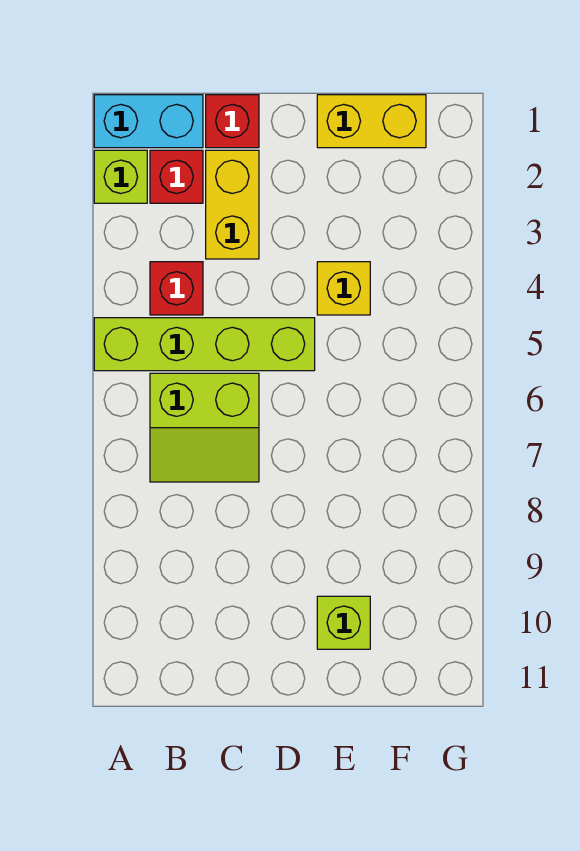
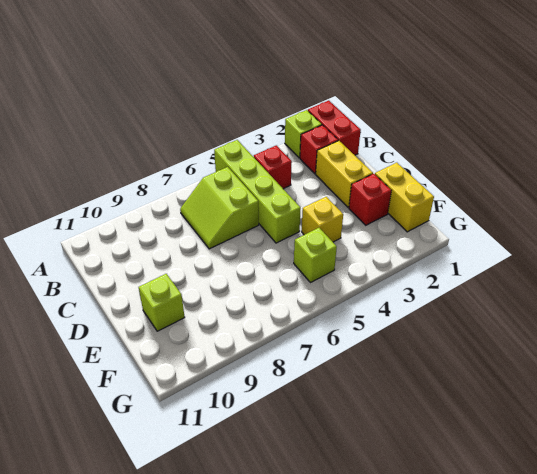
cyan 1x2 brick [94,95,203,148] -> red 1x2 brick [308,101,361,155]
red 1x1 brick [206,95,259,148] -> red 1x1 brick moved to [349,174,391,225]
yellow 1x2 brick [206,150,259,259] -> yellow 1x2 brick turned to [316,141,373,208]
none -> lime 1x1 brick [294,228,337,283]

